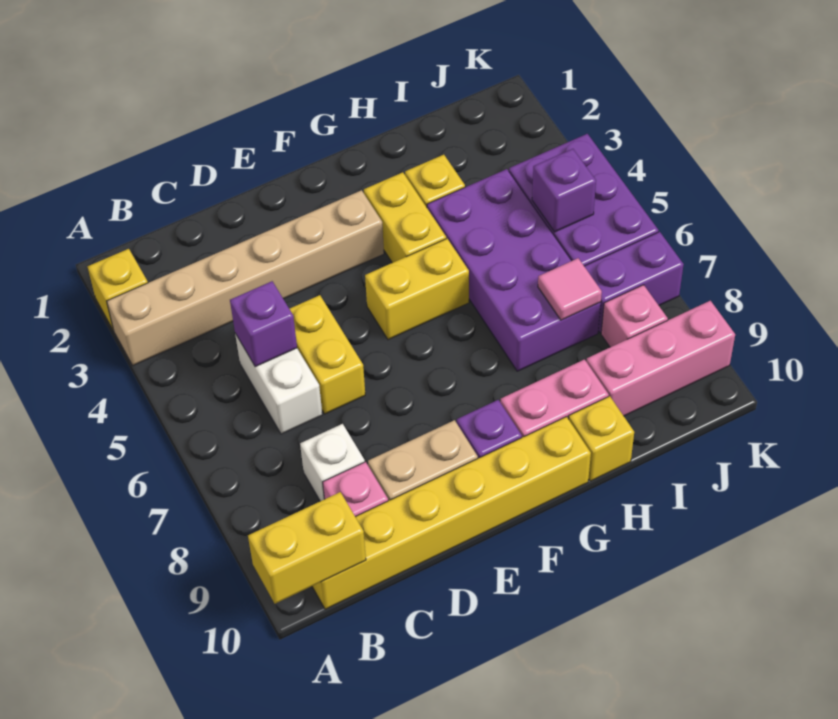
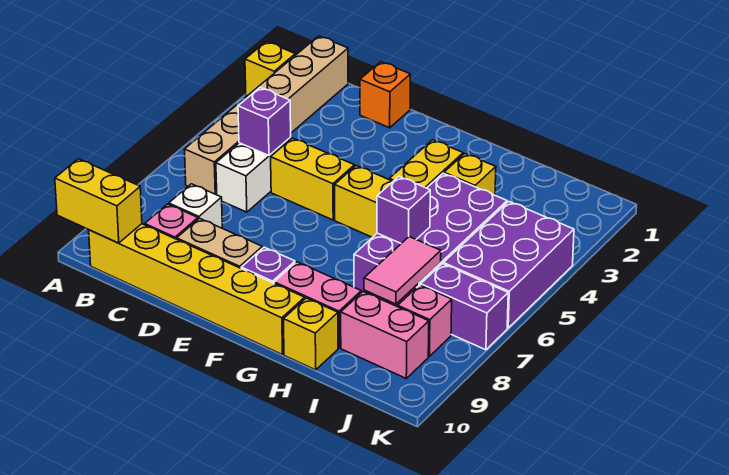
tan 1x6 brick [107,190,384,365] -> tan 1x6 brick turned to [185,36,348,195]
none -> orange 1x1 brick [360,62,410,128]
yellow 1x2 brick [290,295,365,414] -> yellow 1x2 brick turned to [271,138,354,220]
pink 1x1 tile [538,258,602,320] -> pink 1x2 tile [364,237,441,304]
pink 1x3 brick [586,301,735,416] -> pink 1x2 brick [341,292,429,378]
purple 1x1 brick [532,149,596,232] -> purple 1x1 brick moved to [377,177,430,243]

